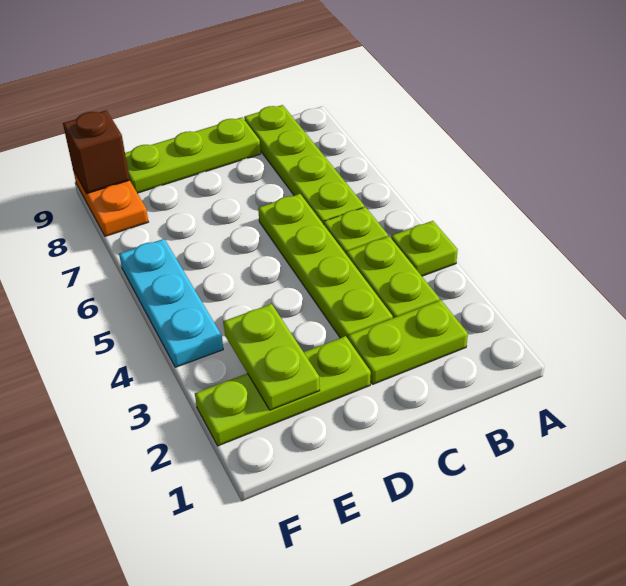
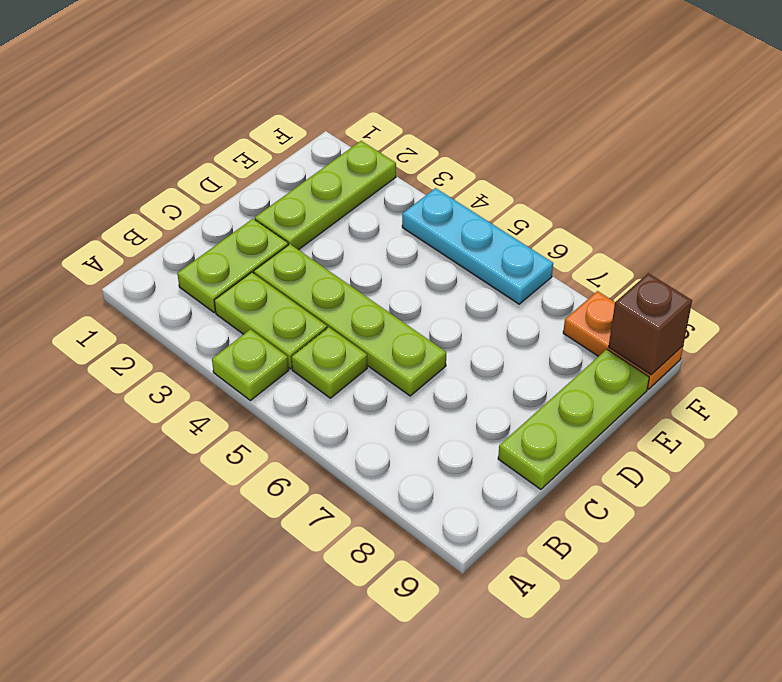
lime 1x4 plate [244,105,364,224] -> none
lime 1x2 plate [224,304,320,410] -> none

